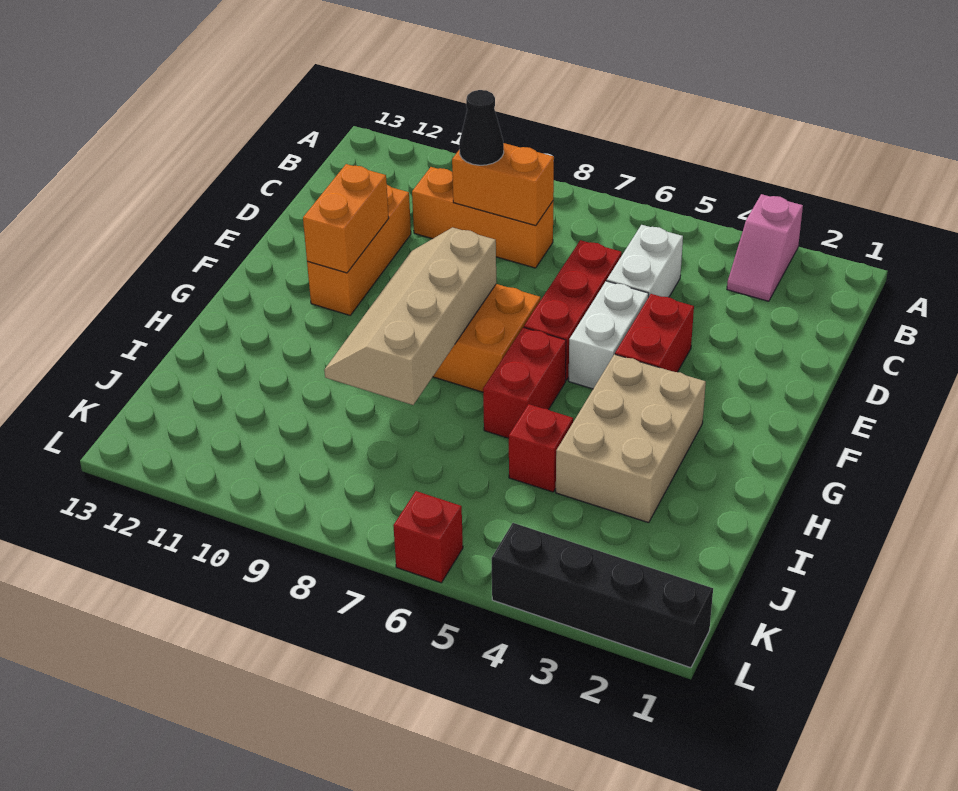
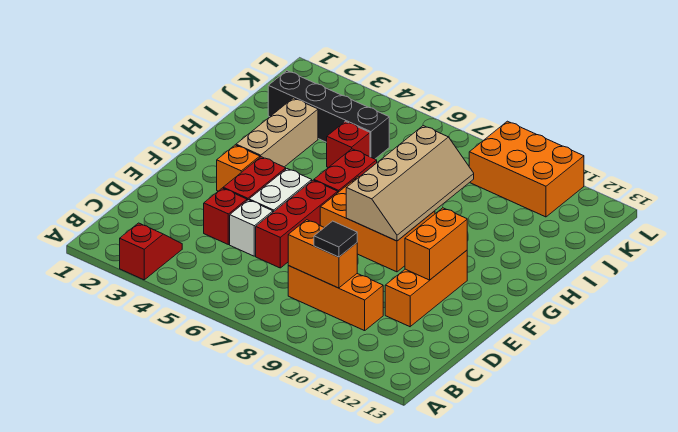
pink 1x2 slope [727,194,803,301] -> red 1x2 slope [120,223,182,280]
white 1x2 brick [607,225,683,297] -> white 1x1 brick [230,200,273,256]
black 1x1 cone [459,90,504,165] -> black 1x1 tile [314,221,357,257]
none -> orange 1x1 brick [217,145,260,191]
tan 2x3 brick [556,354,706,523] -> tan 1x3 brick [236,98,318,167]
none -> orange 2x3 brick [469,121,584,217]
black 1x4 brick [491,523,713,668] -> black 1x4 brick moved to [268,71,389,159]
red 1x1 brick [393,491,463,583] -> red 1x1 brick moved to [204,188,247,245]

